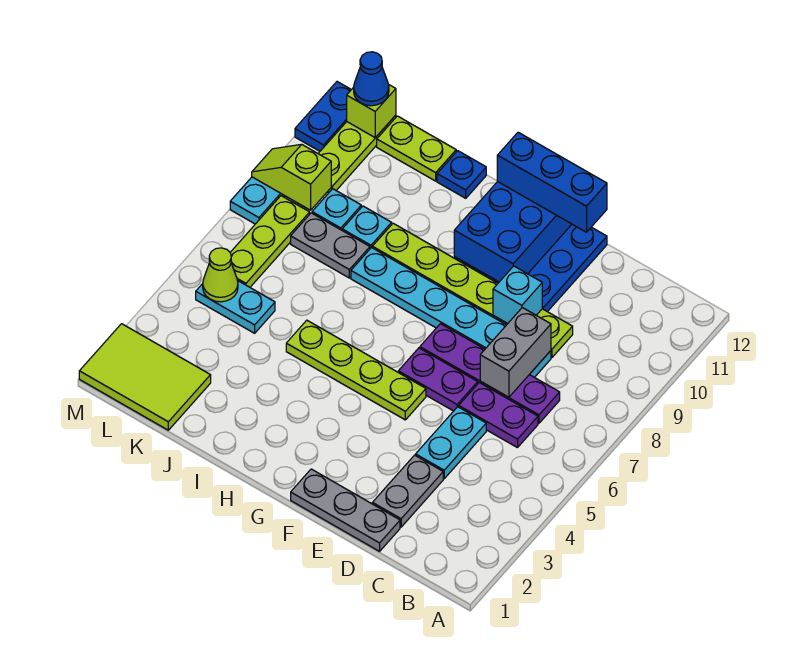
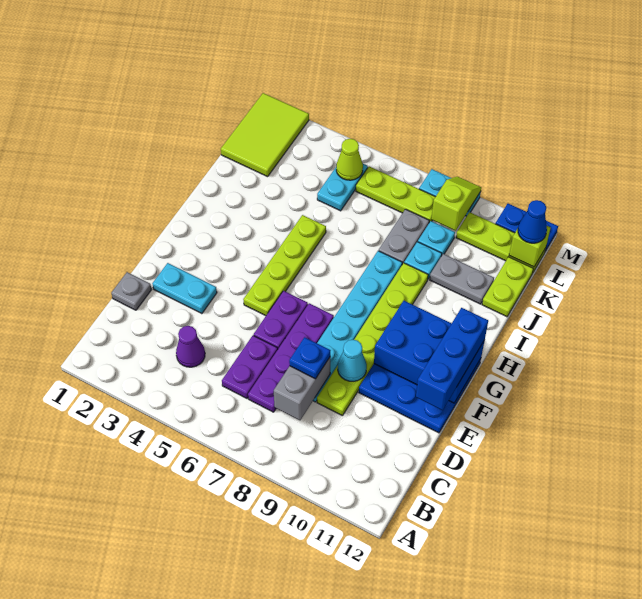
none -> purple 1x1 cone [176,326,205,367]
grey 1x3 plate [291,469,400,551] -> grey 1x1 plate [111,272,151,310]
grey 1x2 plate [372,455,443,527] -> grey 1x2 plate moved to [430,254,494,304]
cyan 1x2 plate [416,407,486,479] -> cyan 1x2 plate moved to [152,263,217,314]
grey 1x2 brick [480,308,551,397] -> grey 1x2 brick turned to [274,358,330,420]
cyan 1x1 brick [493,266,542,324] -> cyan 1x1 cone [338,340,367,381]
blue 1x1 plate [437,151,486,198] -> blue 1x1 plate moved to [289,337,330,379]

